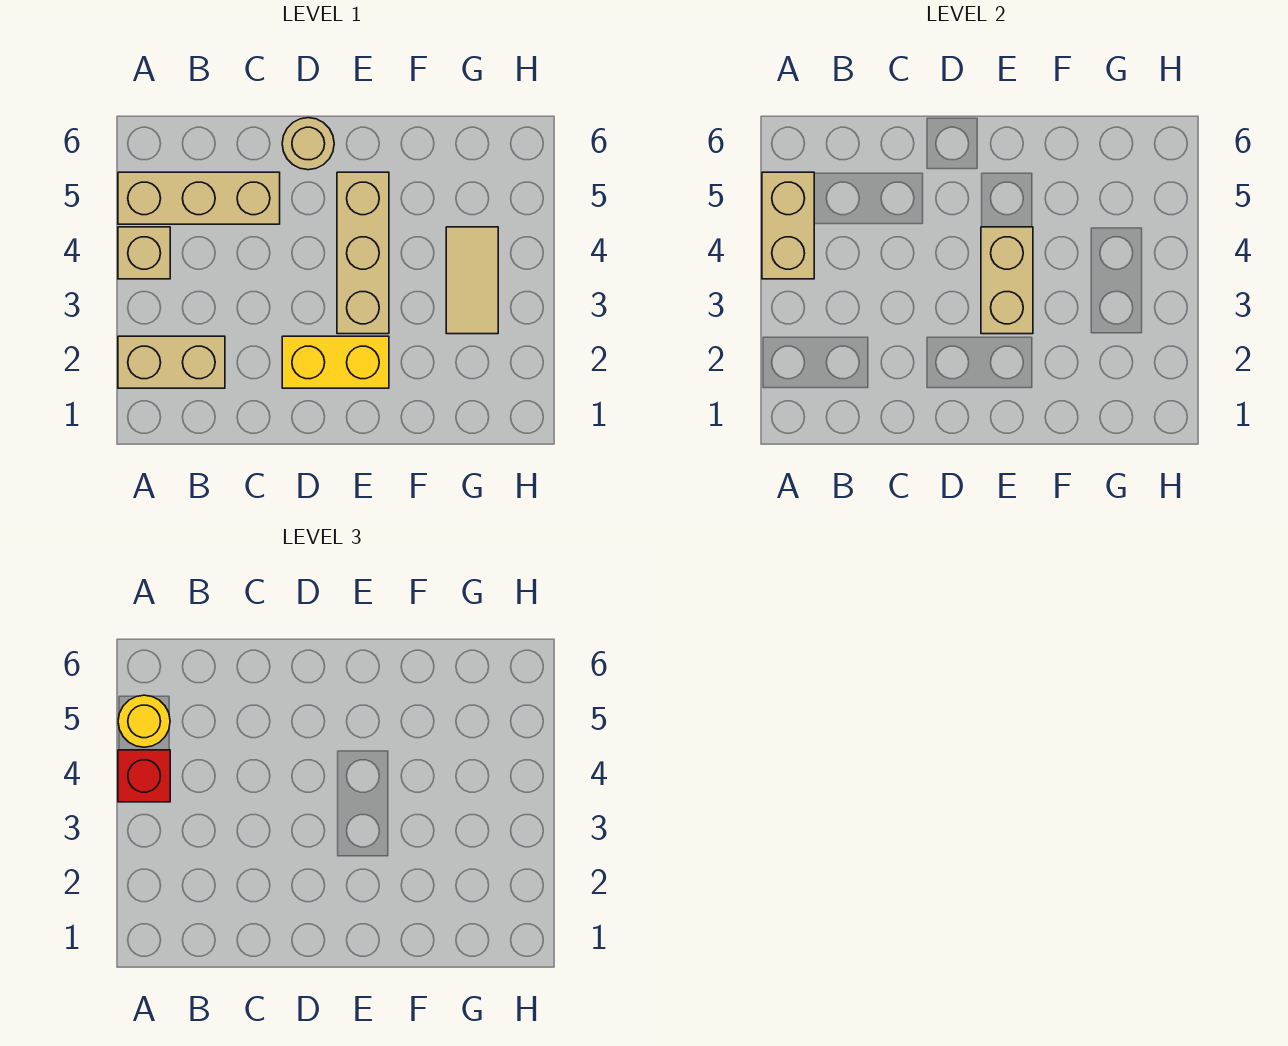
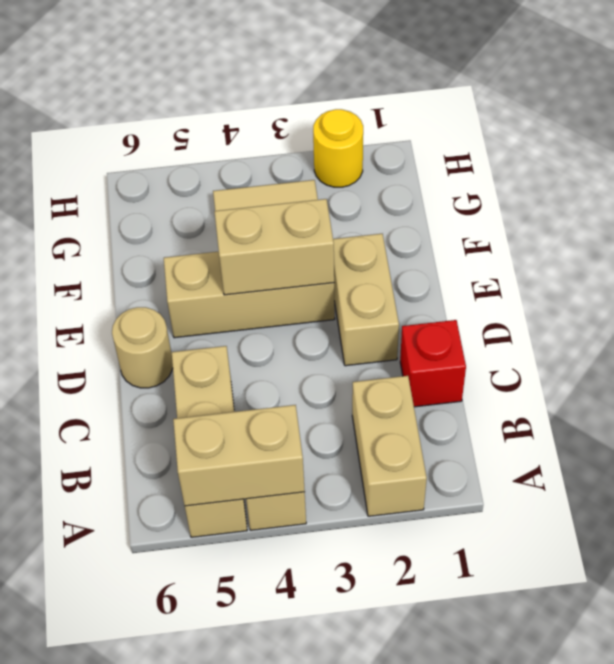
red 1x1 brick [118,750,170,802] -> red 1x1 brick moved to [400,320,466,407]
yellow 1x1 round brick [118,695,170,747] -> yellow 1x1 round brick moved to [313,109,363,187]
yellow 1x2 brick [282,336,389,388] -> tan 1x2 brick [333,234,399,366]

